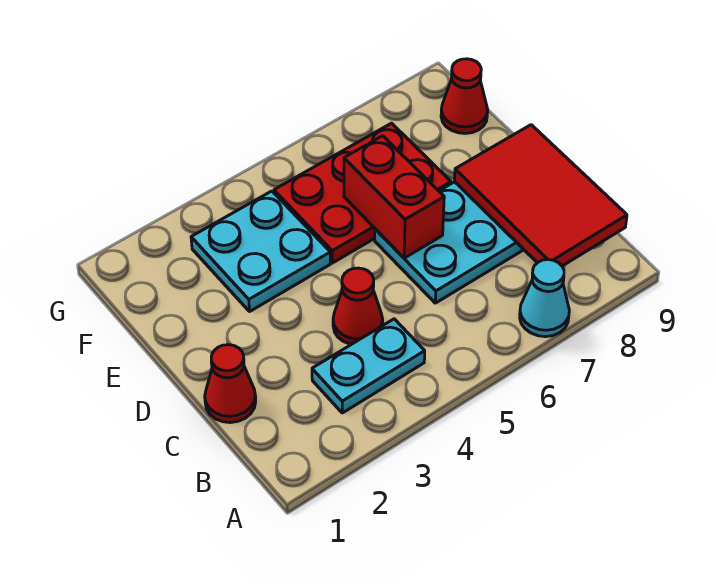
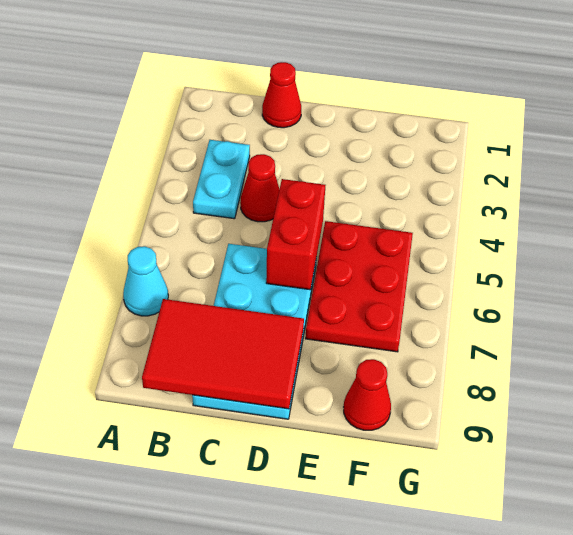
red 1x2 brick [344,136,444,258] -> red 1x2 brick turned to [266,179,325,290]
cyan 2x2 plate [191,191,331,312] -> none

